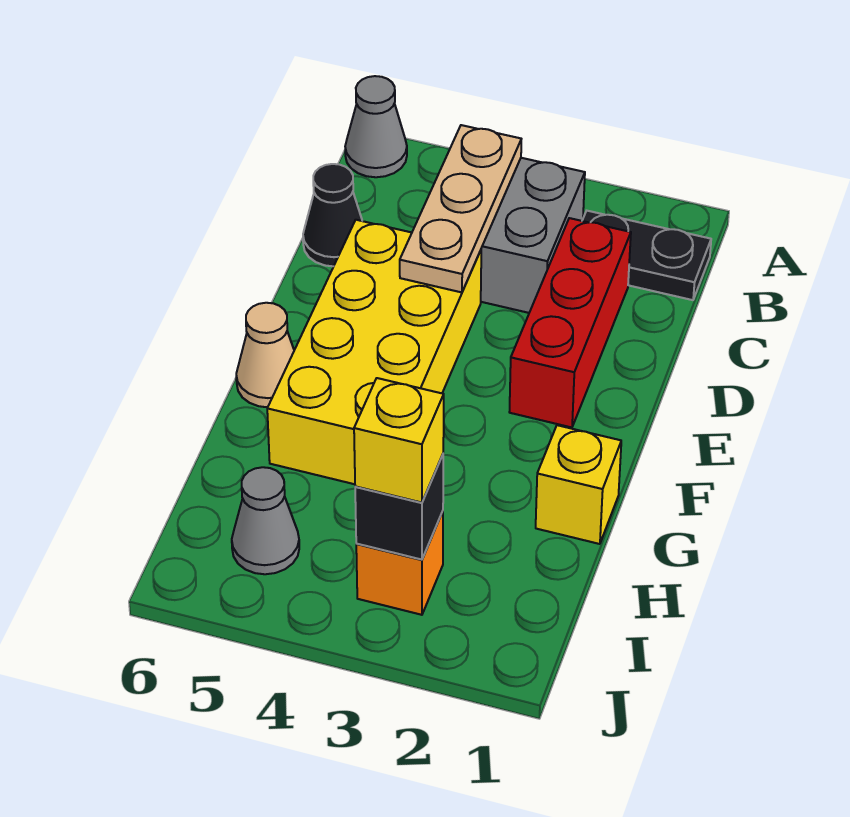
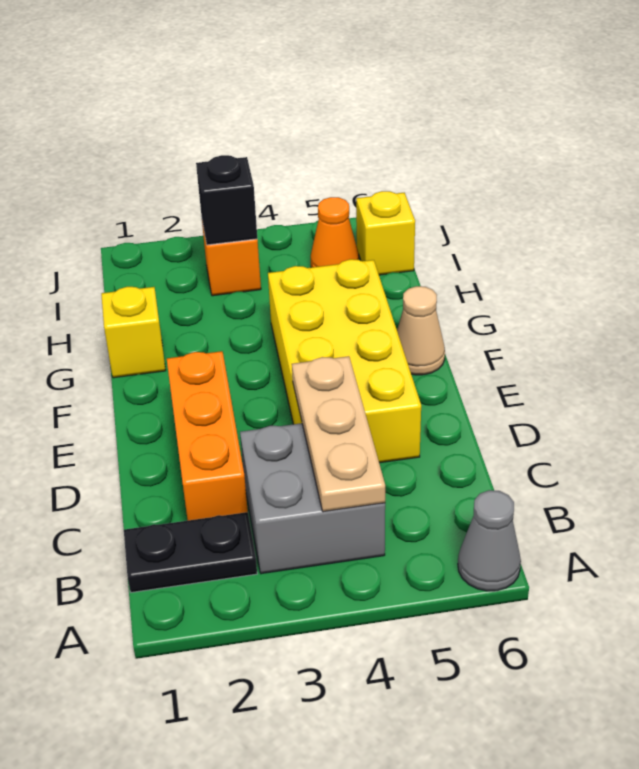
red 1x3 brick [510,218,631,427] -> orange 1x3 brick [167,351,248,520]
black 1x1 cone [303,164,362,266] -> none
yellow 1x1 brick [354,378,444,503] -> yellow 1x1 brick moved to [356,191,415,275]
grey 1x1 cone [232,467,299,574] -> orange 1x1 cone [311,197,359,267]

